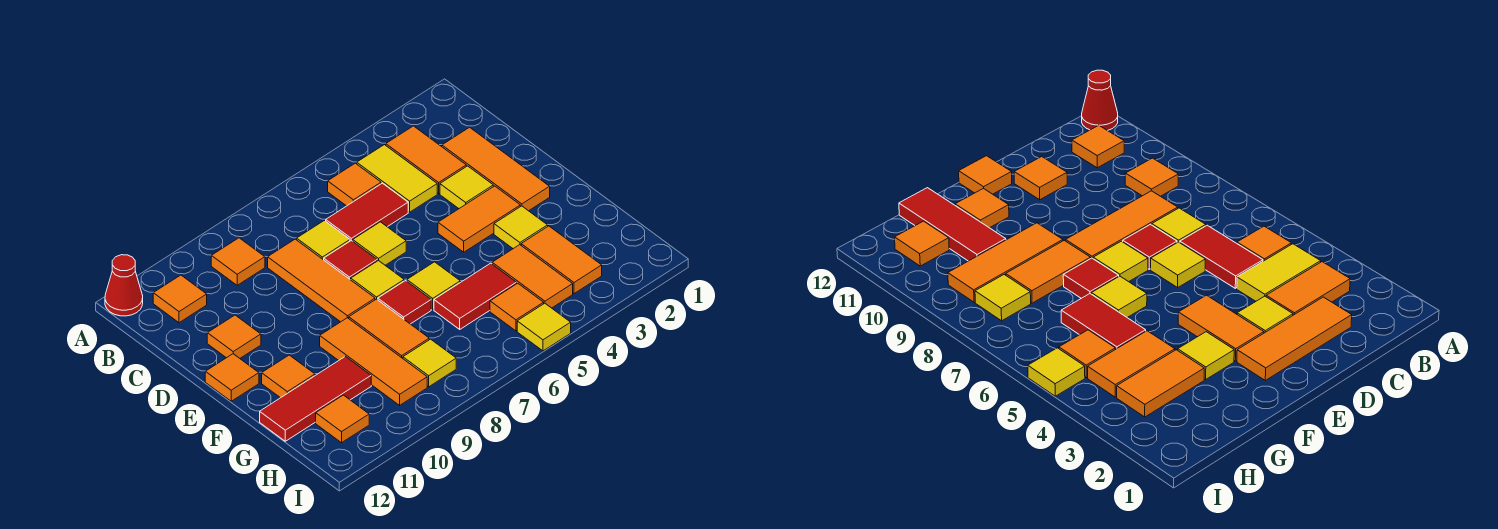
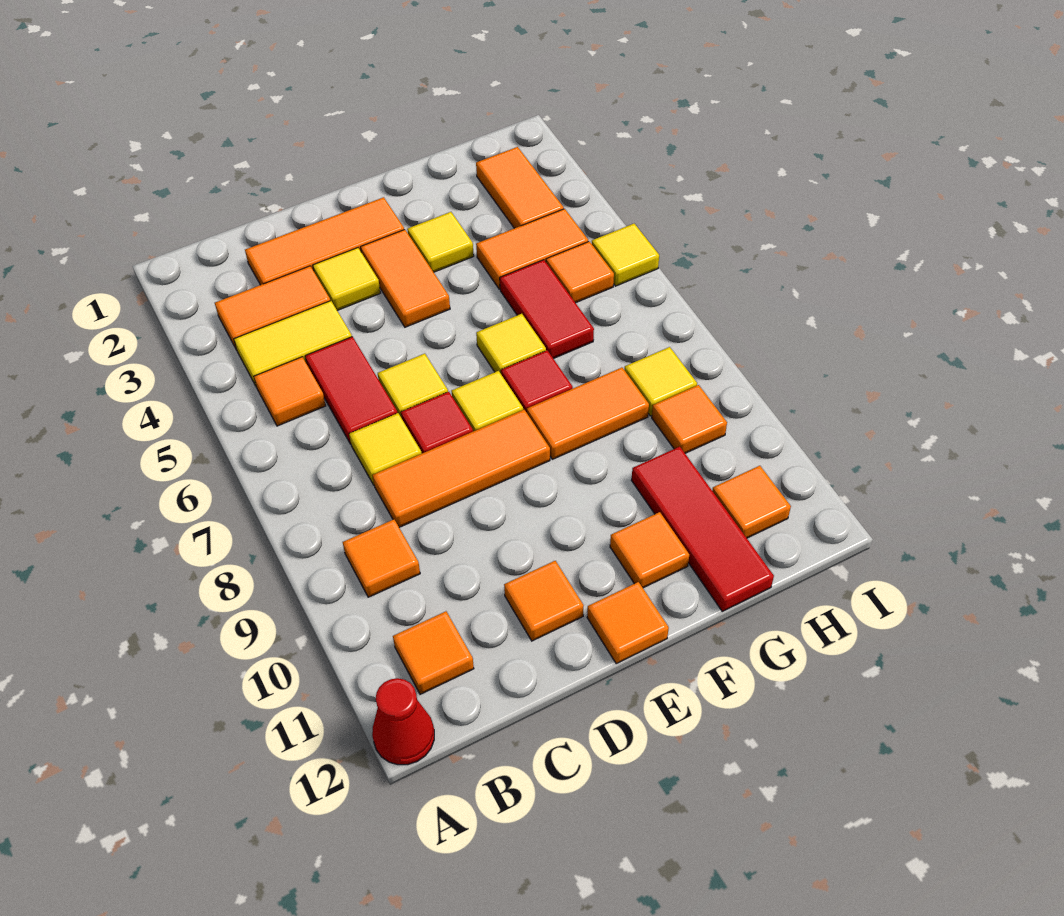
orange 1x3 tile [320,318,427,405] -> orange 1x1 tile [652,385,727,453]
orange 1x2 tile [521,226,602,294] -> orange 1x2 tile turned to [476,147,564,228]

